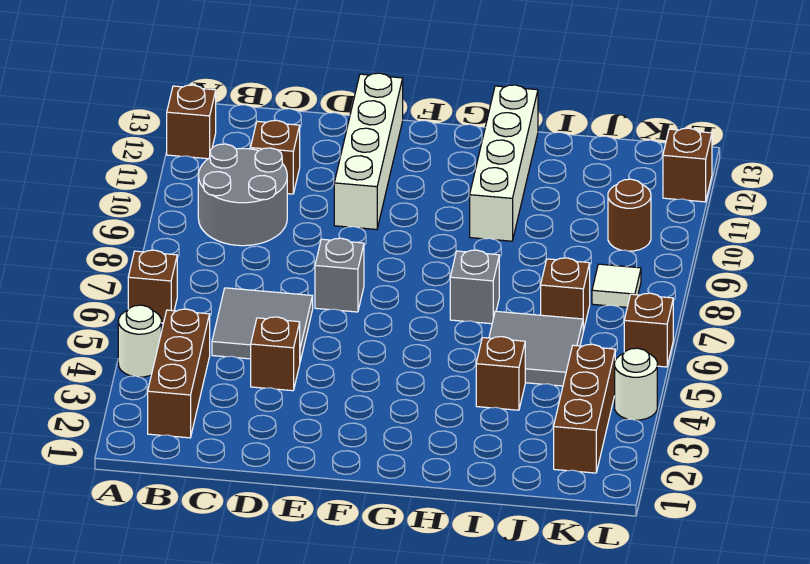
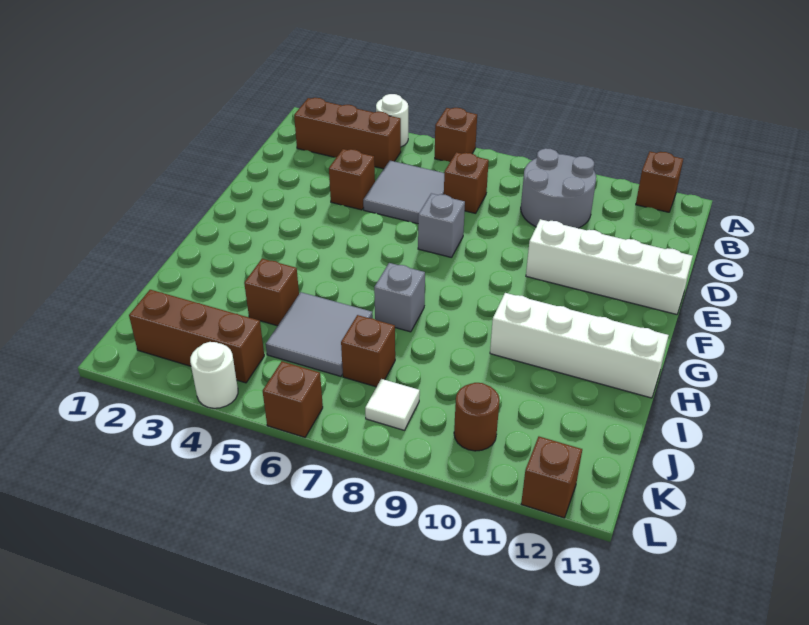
brown 1x1 brick [251,120,300,194] -> brown 1x1 brick moved to [444,152,489,213]

